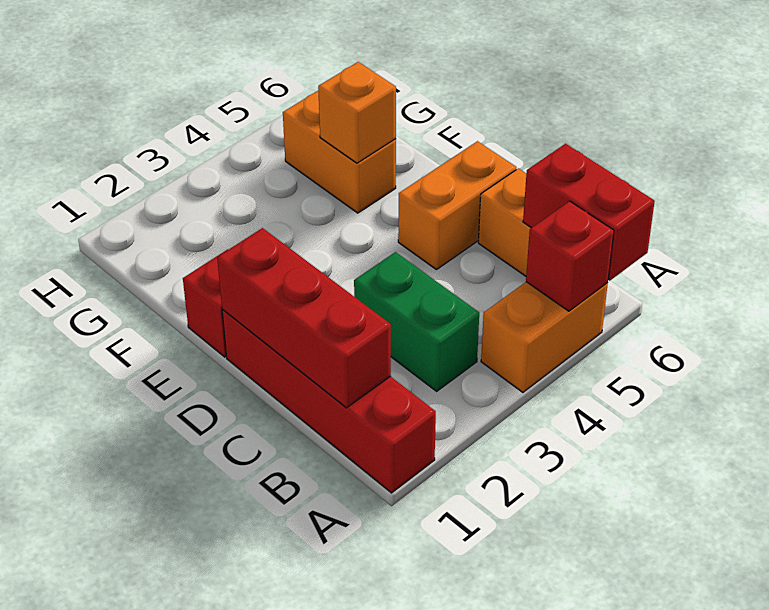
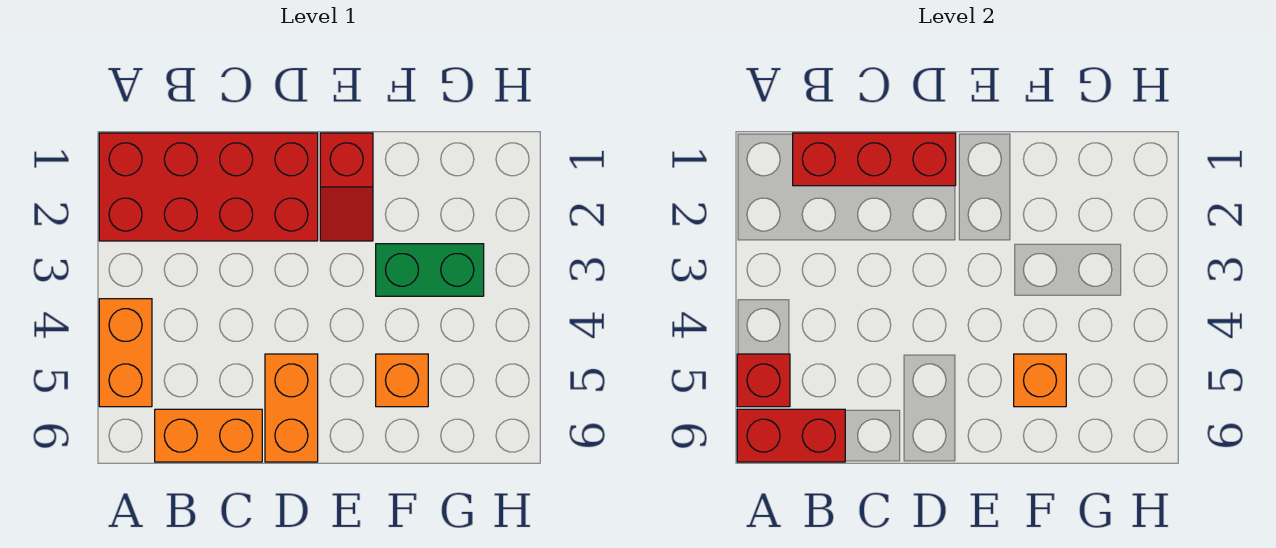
red 1x4 brick [222,309,436,493] -> red 2x4 brick [99,133,318,241]
green 1x2 brick [354,252,479,391] -> green 1x2 brick moved to [376,244,484,296]
orange 1x2 brick [283,91,396,213] -> orange 1x1 brick [376,354,428,407]

